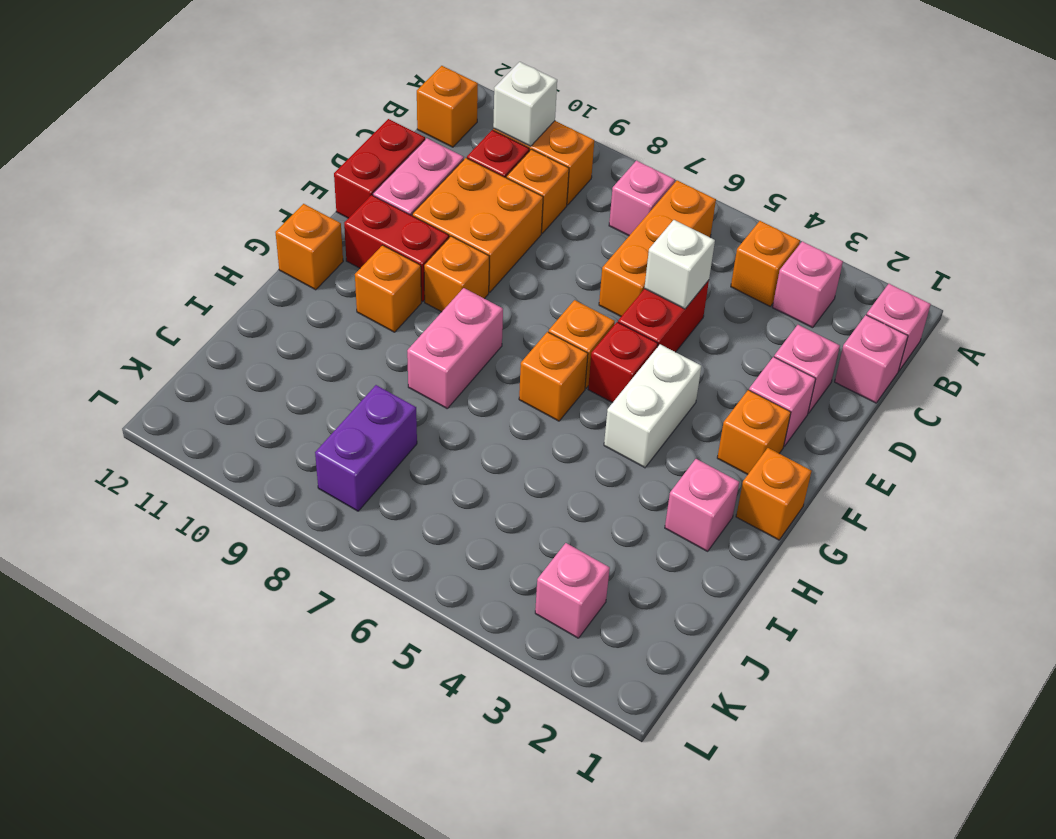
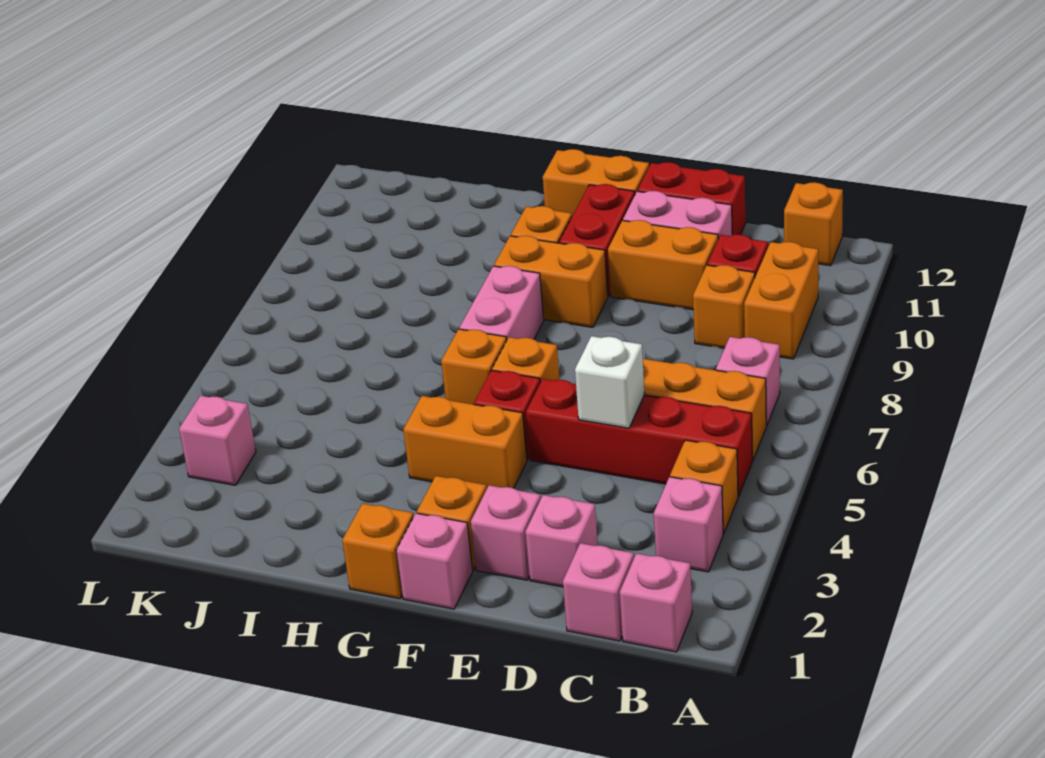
white 1x1 brick [493,62,557,146] -> none
red 1x2 brick [618,280,709,352] -> red 1x4 brick [526,379,752,497]
orange 2x2 brick [412,158,543,292] -> orange 1x2 brick [608,220,718,310]
white 1x2 brick [604,344,701,468] -> orange 1x2 brick [403,396,527,488]
orange 1x1 brick [424,236,489,312] -> orange 1x2 brick [494,236,608,327]
pink 1x2 brick [407,288,503,408] -> pink 1x2 brick turned to [459,266,544,340]
orange 1x1 brick [275,204,343,290] -> orange 1x2 brick [543,149,649,216]
pink 1x1 brick [665,459,739,551] -> pink 1x1 brick moved to [396,513,473,609]
purple 1x2 brick [315,385,417,511] -> none

